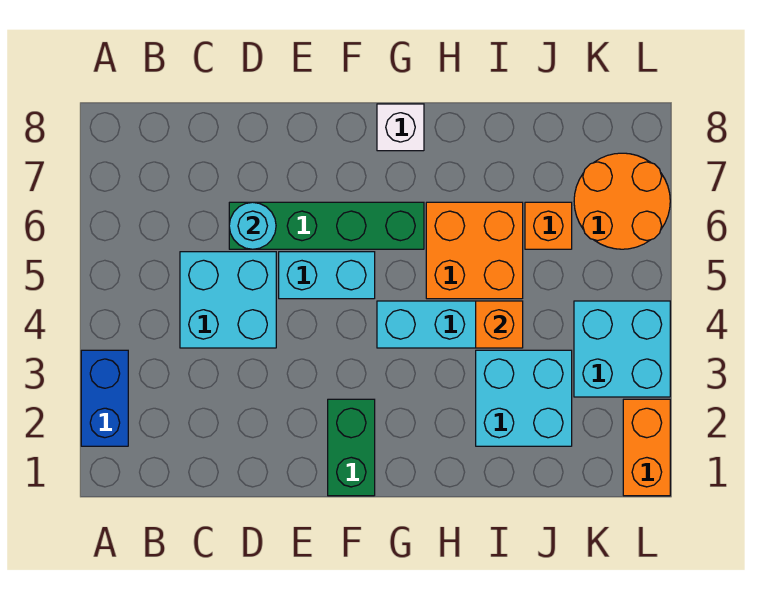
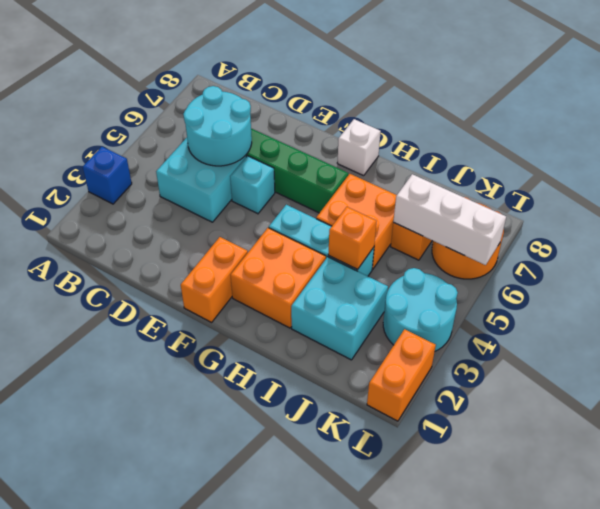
blue 1x2 brick [81,350,128,446] -> blue 1x1 brick [83,147,132,204]
cyan 1x1 round brick [229,202,276,249] -> cyan 2x2 round brick [183,86,252,166]
cyan 1x2 brick [279,252,375,299] -> cyan 1x1 brick [230,156,275,214]
green 1x2 brick [328,399,375,496] -> orange 1x2 brick [181,237,248,322]
none -> orange 2x2 brick [231,228,326,328]
none -> white 1x3 brick [393,174,506,265]
cyan 2x2 brick [574,301,670,397] -> cyan 2x2 round brick [383,268,458,351]

